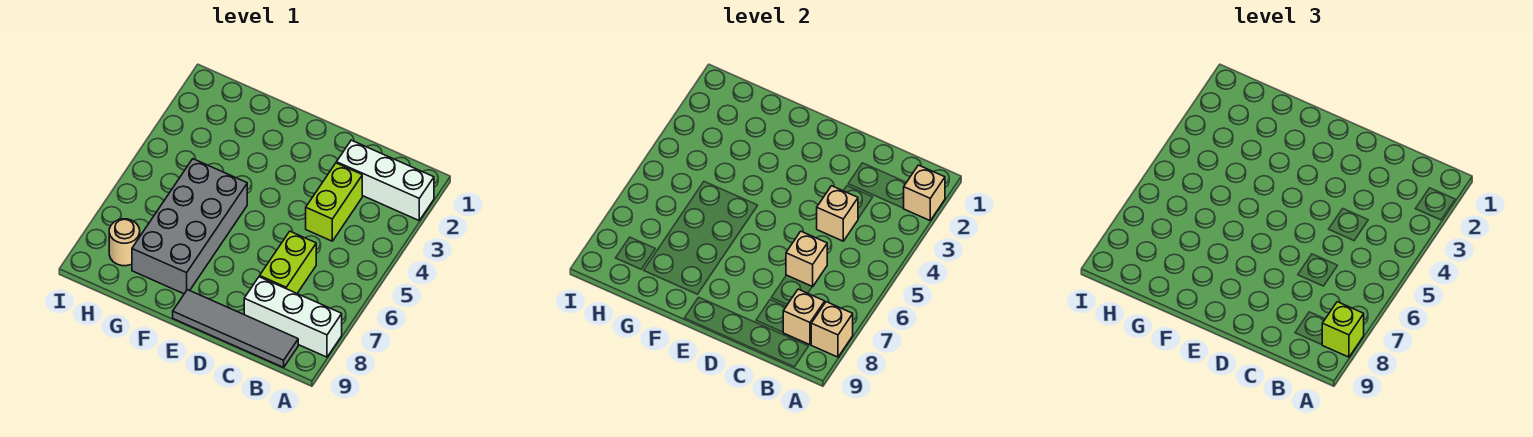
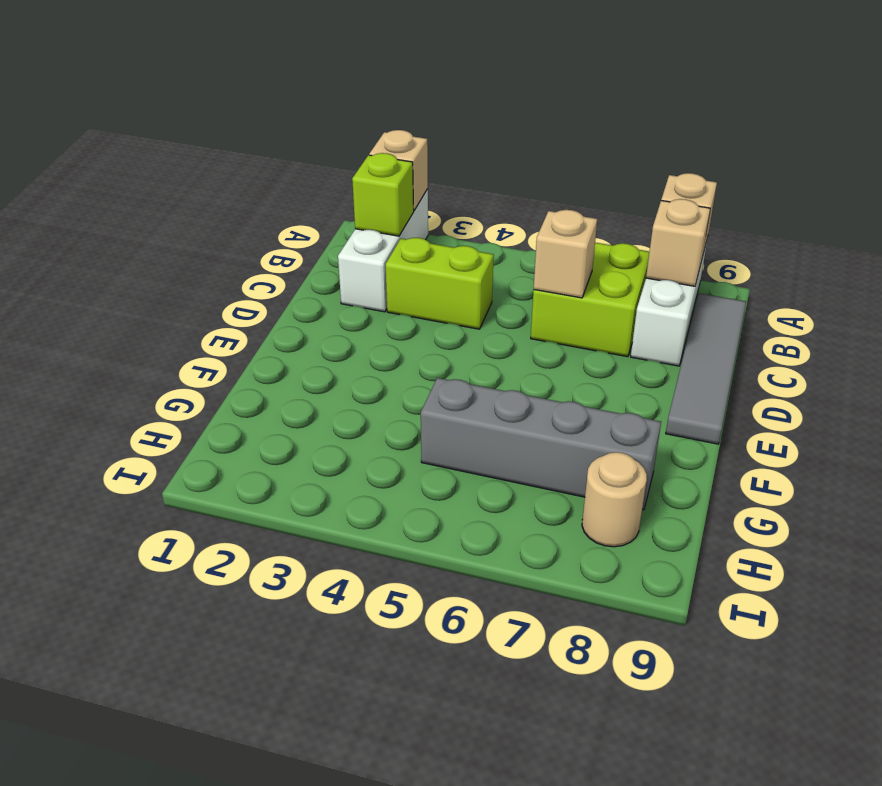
lime 1x1 brick [1322,302,1364,357] -> lime 1x1 brick moved to [352,153,414,236]
tan 1x1 brick [817,186,858,241] -> none
lime 1x2 brick [260,231,316,293] -> lime 2x2 brick [531,243,649,357]
grey 2x4 brick [132,159,247,294] -> grey 1x4 brick [421,378,661,510]

